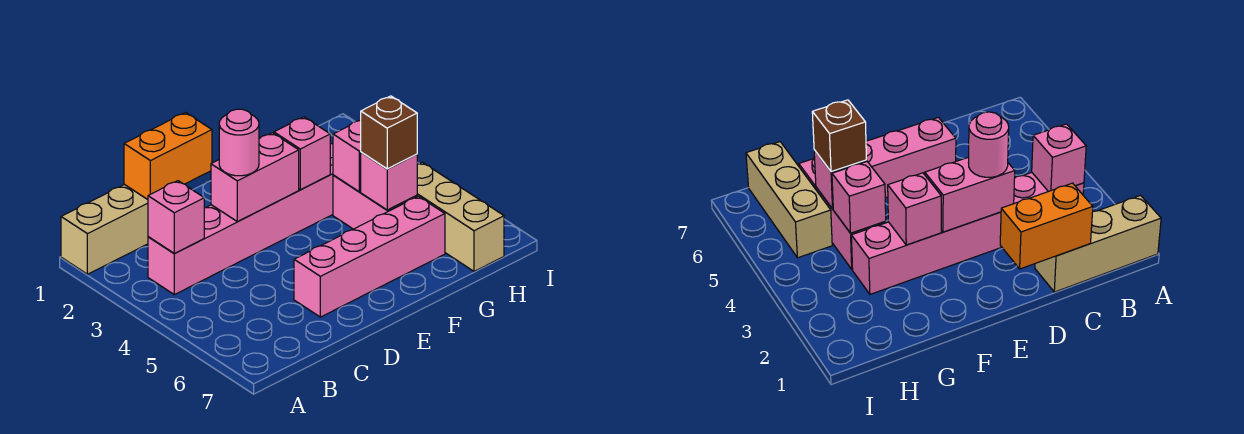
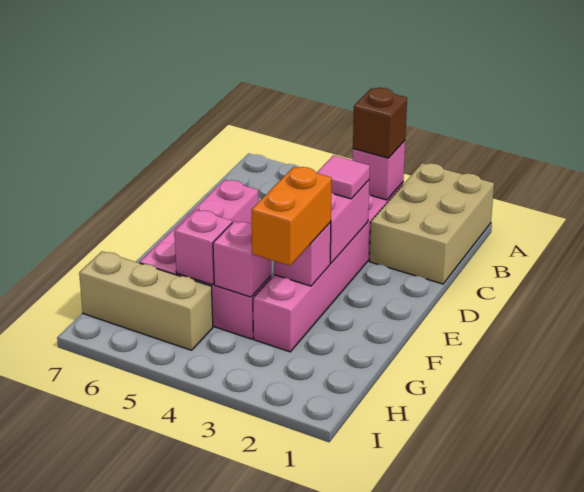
tan 1x3 brick [61,184,148,274] -> tan 2x3 brick [370,163,494,284]
orange 1x2 brick [124,113,212,200] -> orange 1x2 brick moved to [252,167,332,266]
pink 1x1 round brick [219,109,259,176] -> pink 1x1 tile [317,155,370,199]
brown 1x1 brick [360,96,417,169] -> brown 1x1 brick moved to [353,88,407,158]

